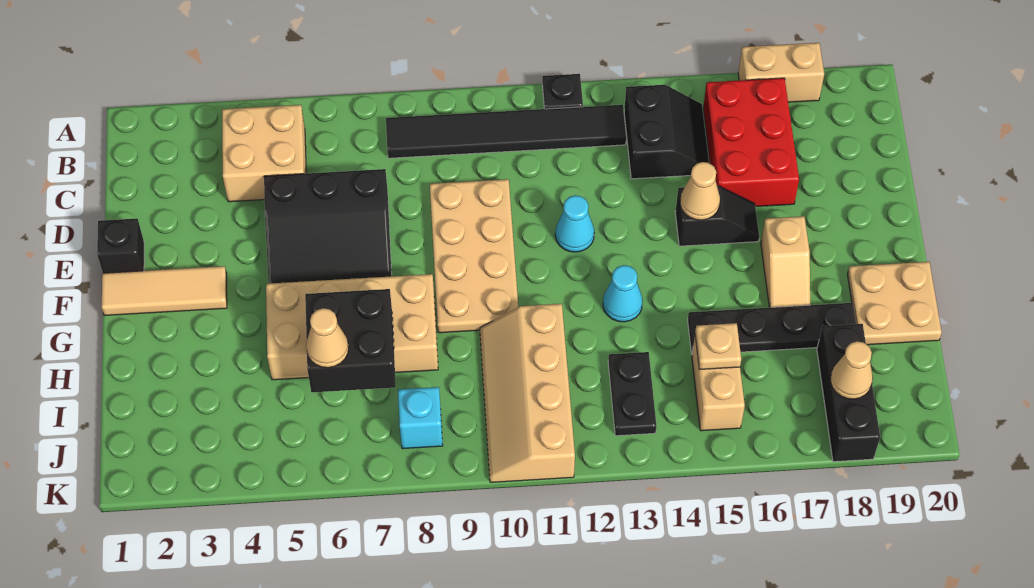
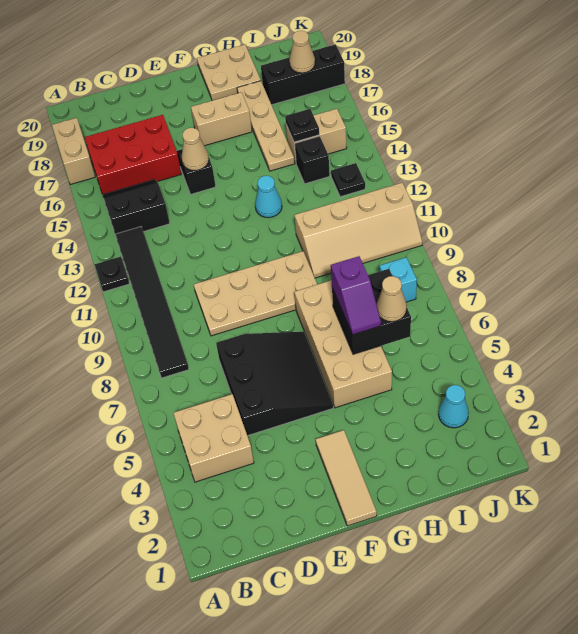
black 1x1 brick [97,219,144,273] -> black 1x1 brick moved to [295,136,330,184]
cyan 1x1 cone [555,195,594,252] -> cyan 1x1 cone moved to [439,385,469,428]
tan 1x2 slope [761,216,810,308] -> tan 1x2 brick [191,92,252,146]
none -> purple 1x2 slope [331,256,381,335]
black 1x4 plate [688,303,856,354] -> tan 1x4 plate [237,81,295,171]
black 1x2 plate [608,352,656,436] -> black 1x1 plate [331,163,365,197]
tan 1x1 plate [695,323,741,369] -> black 1x1 plate [285,109,319,142]

